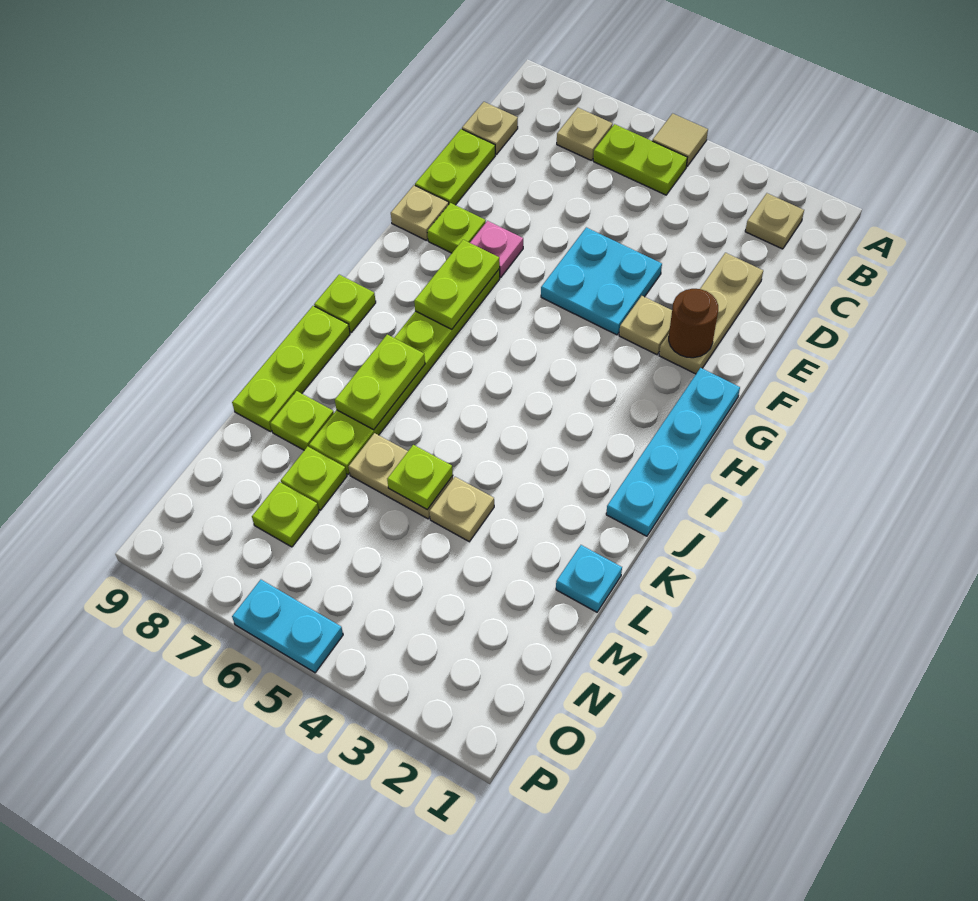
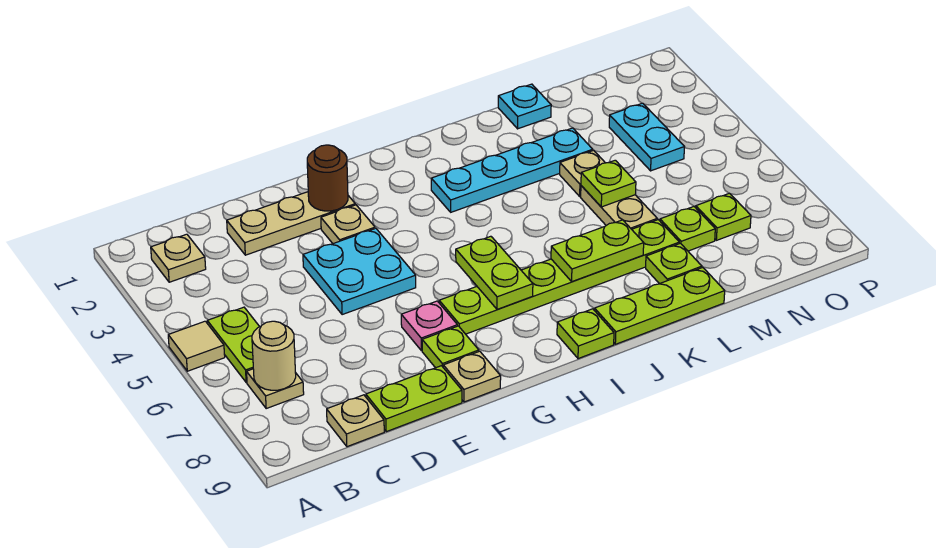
none -> tan 1x1 round brick [252,321,296,390]
cyan 1x4 plate [606,368,740,536] -> cyan 1x4 plate moved to [431,128,593,212]
lime 1x2 plate [414,240,500,329] -> lime 1x2 plate turned to [456,236,533,310]
cyan 1x2 plate [232,580,343,673] -> cyan 1x2 plate moved to [609,103,684,171]

